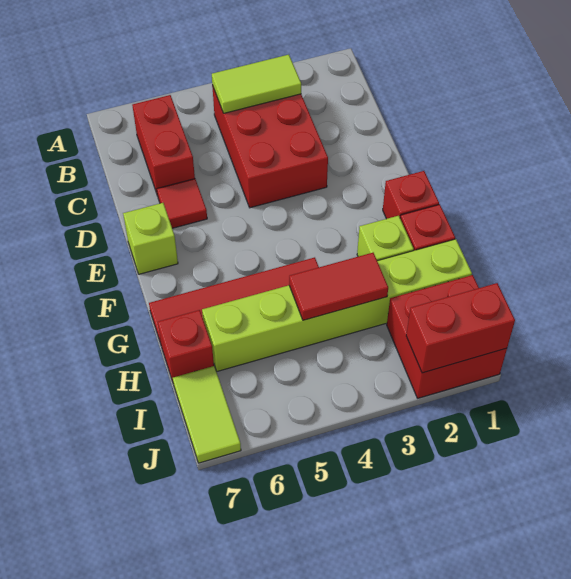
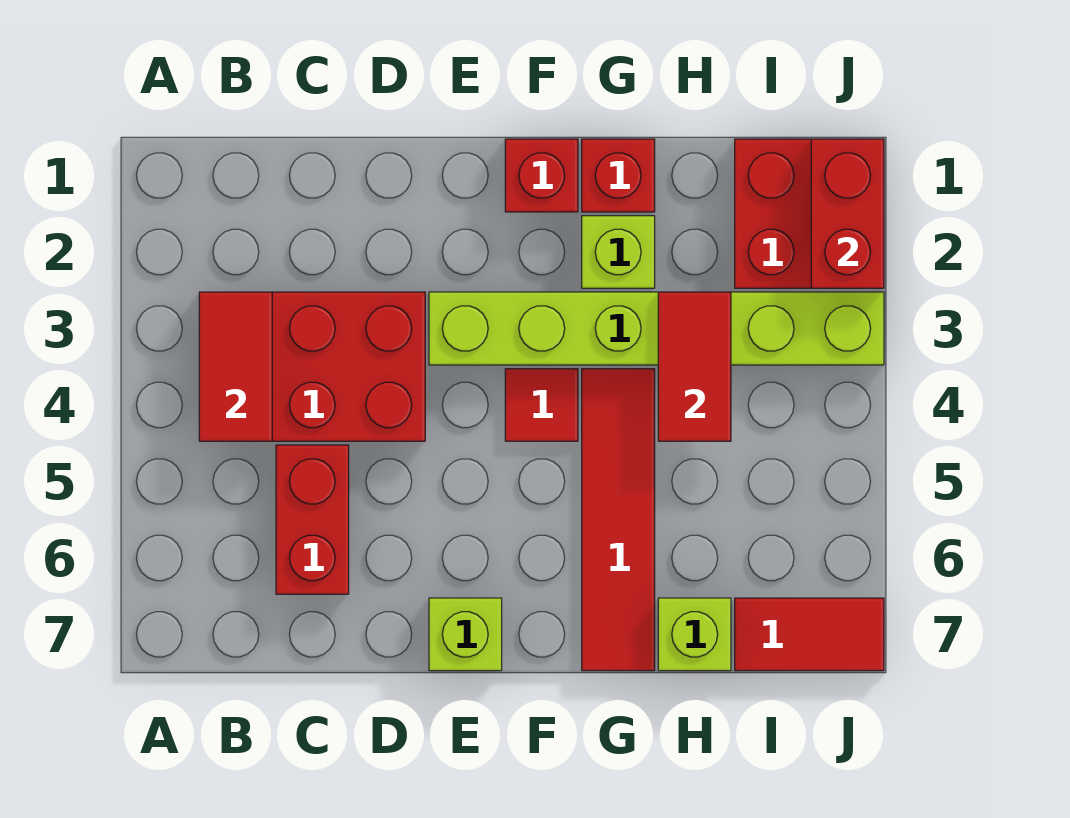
lime 1x2 tile [212,55,301,113] -> red 1x2 tile [199,292,272,441]
red 1x2 brick [132,95,195,196] -> red 1x2 brick turned to [276,445,349,594]
red 1x1 tile [157,179,207,228] -> red 1x1 tile moved to [505,369,578,441]
lime 1x6 brick [202,239,472,371] -> lime 1x6 brick turned to [429,292,884,365]
red 1x1 brick [158,310,214,382] -> lime 1x1 brick [658,598,731,671]
lime 1x2 tile [173,366,241,463] -> red 1x2 tile [735,598,884,671]

